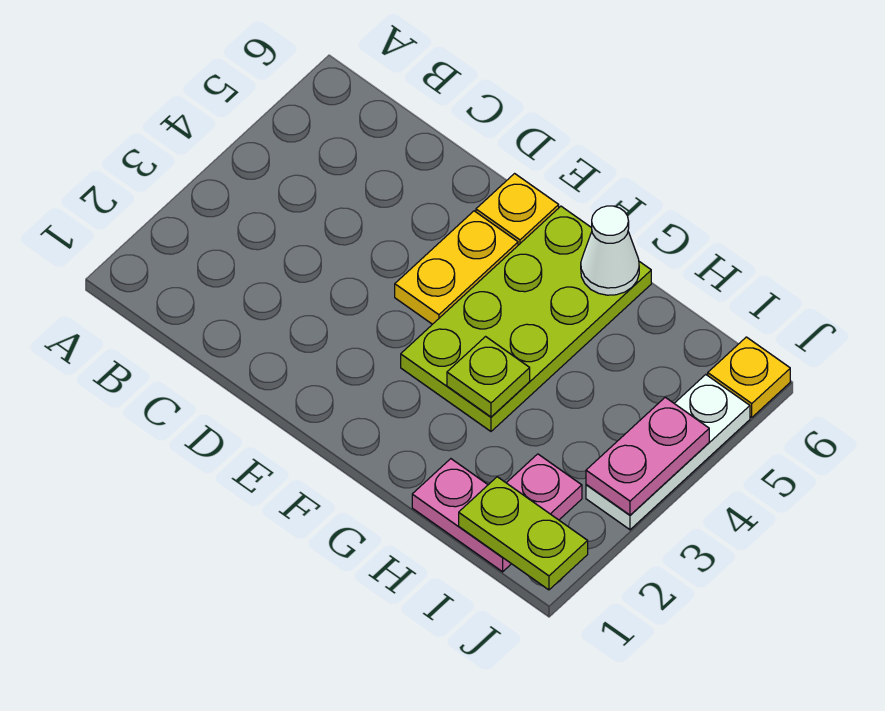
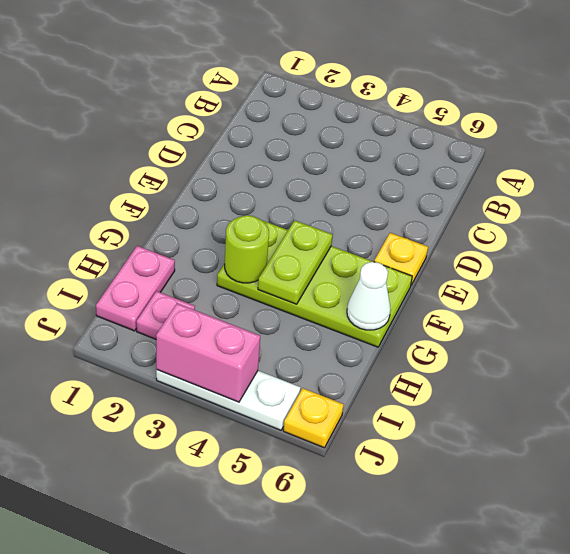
yellow 1x2 plate [395,211,518,324] -> none
lime 1x1 plate [447,337,530,417] -> lime 1x1 round brick [225,215,269,283]
lime 1x2 plate [459,477,588,590] -> lime 1x2 plate moved to [258,220,333,304]
pink 1x2 plate [586,397,709,515] -> pink 1x2 brick [156,303,260,402]

